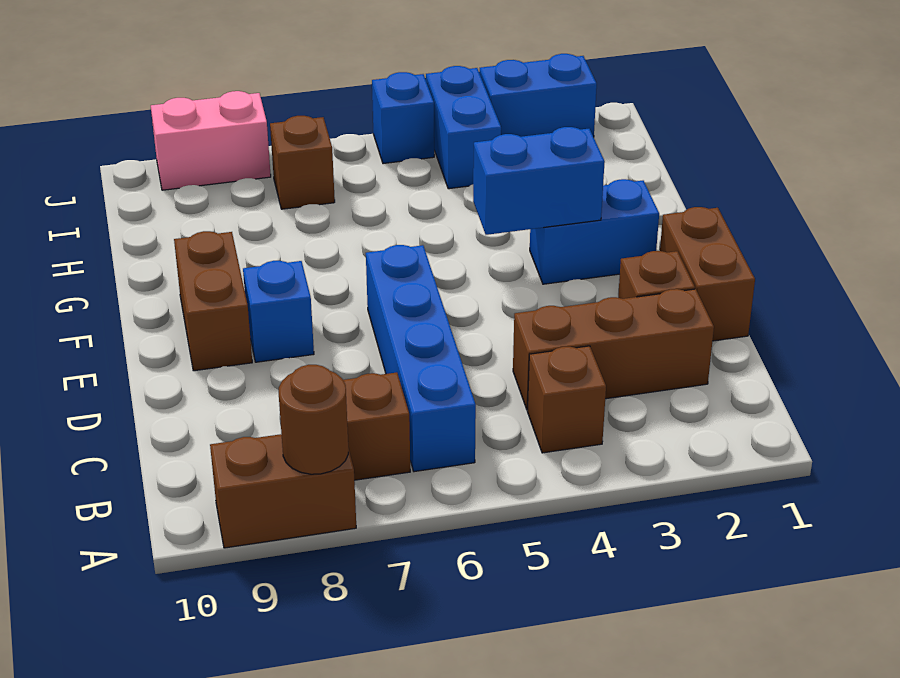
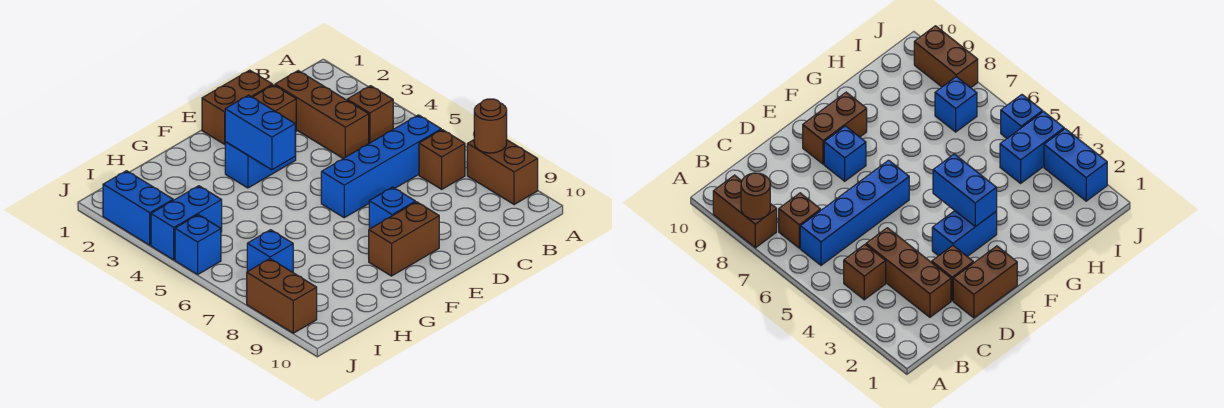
blue 1x2 brick [530,179,659,284] -> blue 1x2 brick turned to [225,128,296,188]
brown 1x1 brick [270,116,335,209] -> blue 1x1 brick [247,230,293,272]
pink 1x2 brick [151,91,271,190] -> brown 1x2 brick [247,259,317,333]

